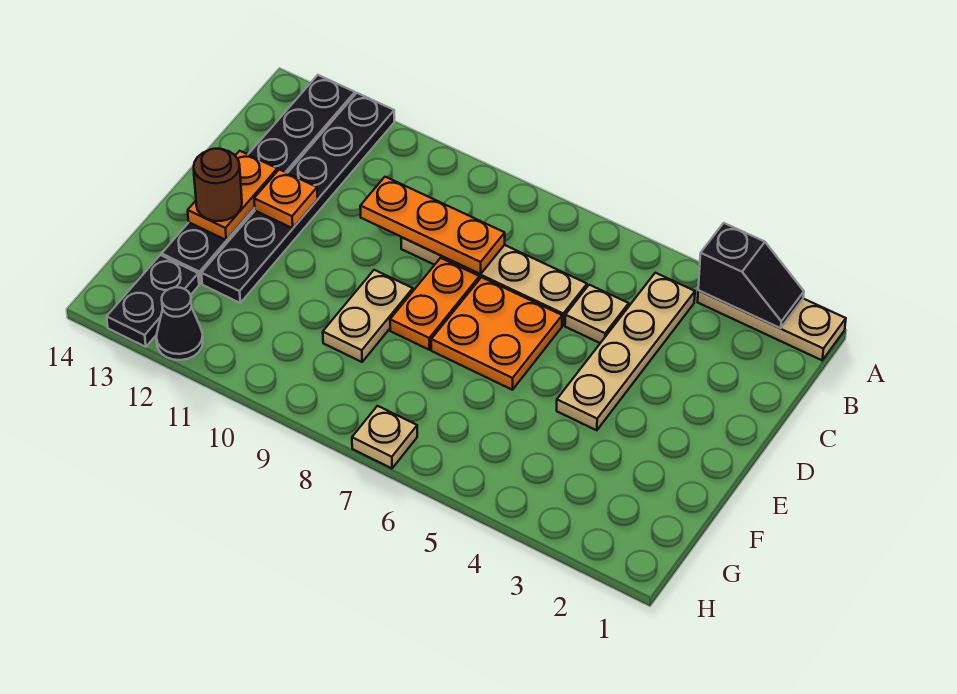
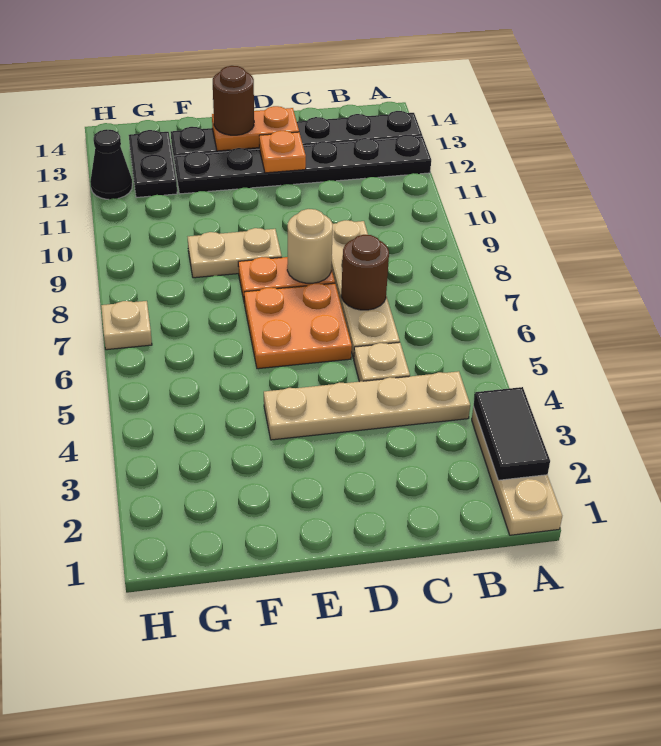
black 1x2 slope [698,223,804,328] -> black 1x2 tile [473,387,550,480]
none -> brown 1x1 round brick [341,235,389,310]
orange 1x3 plate [360,177,505,274] -> none
none -> tan 1x1 round brick [287,209,333,283]
black 1x2 plate [107,255,199,347] -> black 1x2 plate turned to [129,130,177,197]

